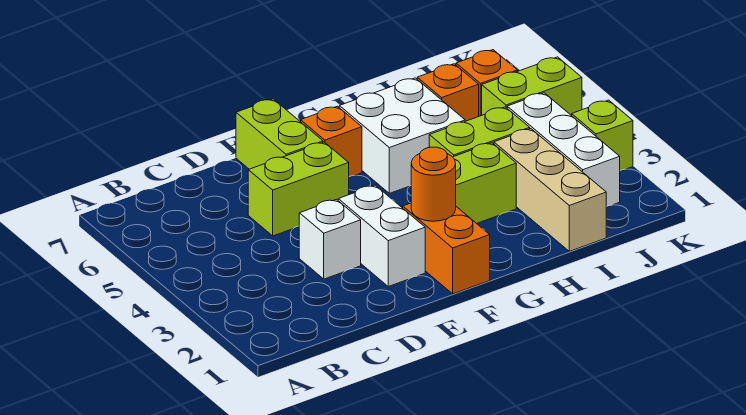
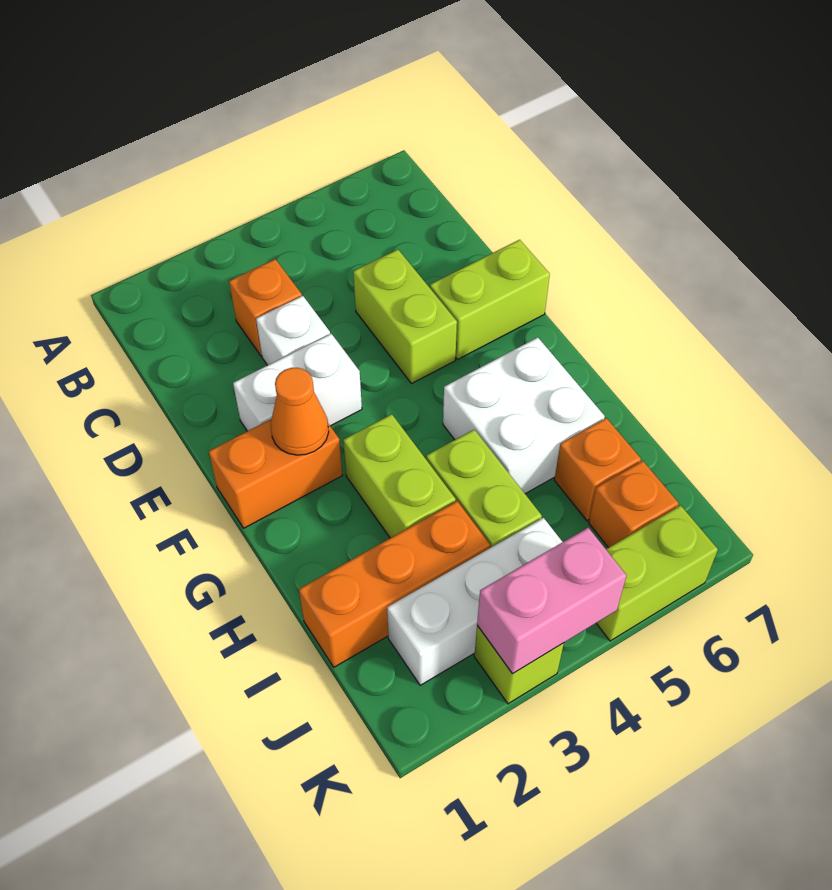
orange 1x1 round brick [411,147,456,221] -> orange 1x1 cone [271,368,329,455]
orange 1x1 brick [301,106,362,177] -> orange 1x1 brick moved to [229,259,302,356]
tan 1x3 brick [494,129,606,251] -> orange 1x3 brick [299,501,490,667]
lime 1x2 brick [482,57,582,116] -> lime 1x2 brick turned to [596,505,718,641]
none -> pink 1x2 brick [477,528,627,674]

